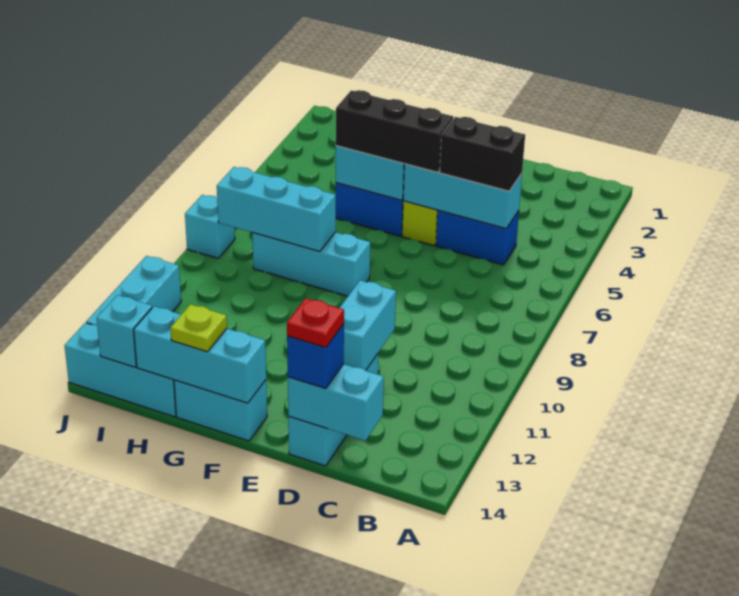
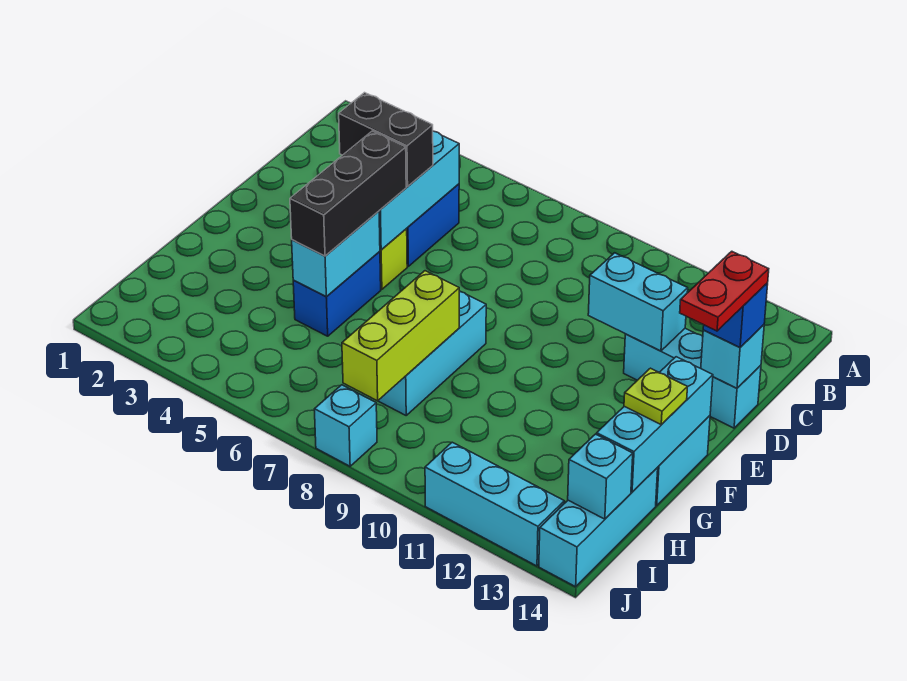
black 1x2 brick [440,117,525,191] -> black 1x2 brick turned to [339,93,433,187]
cyan 1x2 brick [288,364,384,441] -> cyan 1x1 brick [701,325,764,388]
red 1x1 plate [287,298,344,348] -> red 1x2 plate [680,251,769,331]
cyan 1x3 brick [217,167,336,251] -> lime 1x3 brick [342,271,459,401]

